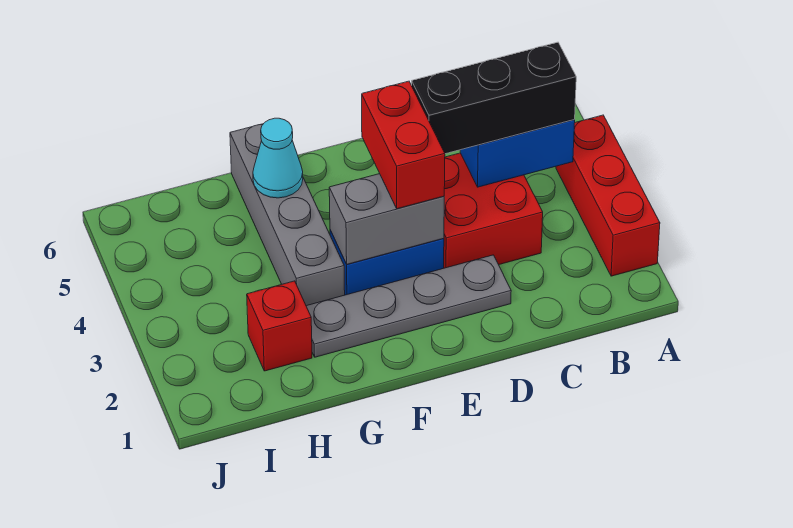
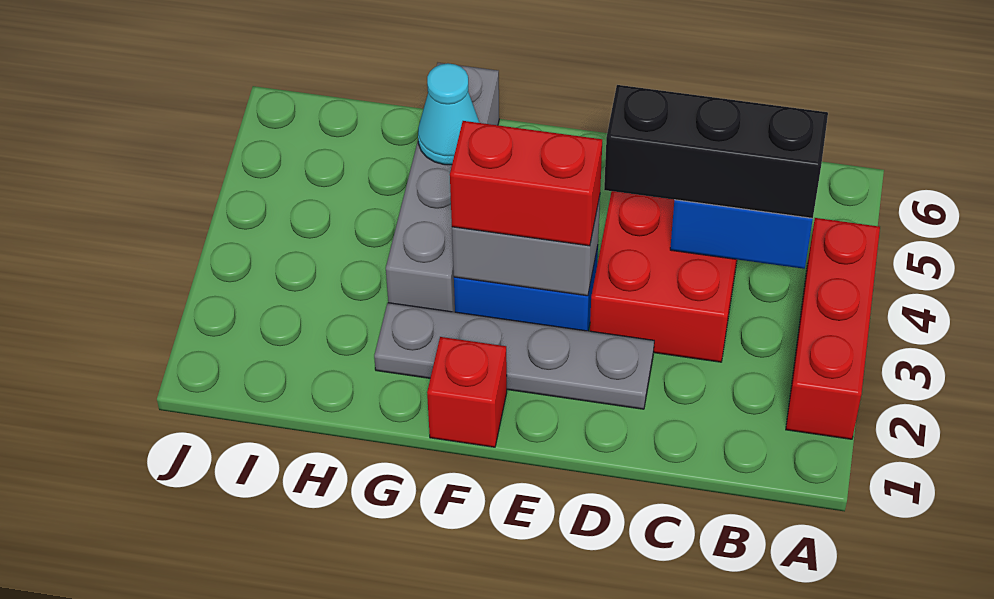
red 1x2 brick [362,81,445,209] -> red 1x2 brick turned to [450,121,602,246]
red 1x1 brick [247,281,312,371] -> red 1x1 brick moved to [427,337,507,447]

